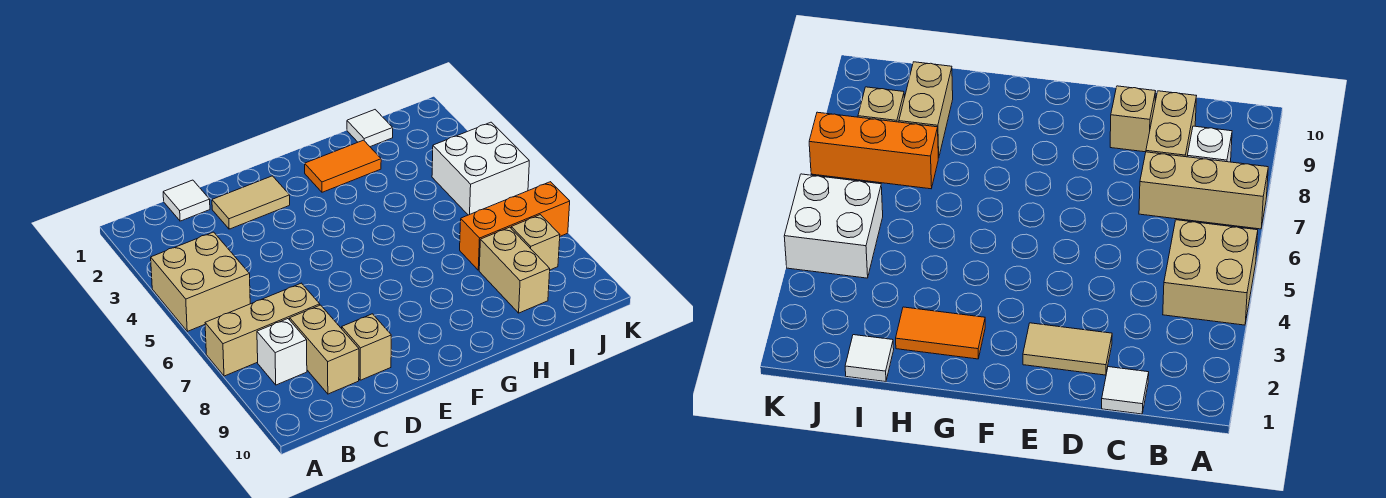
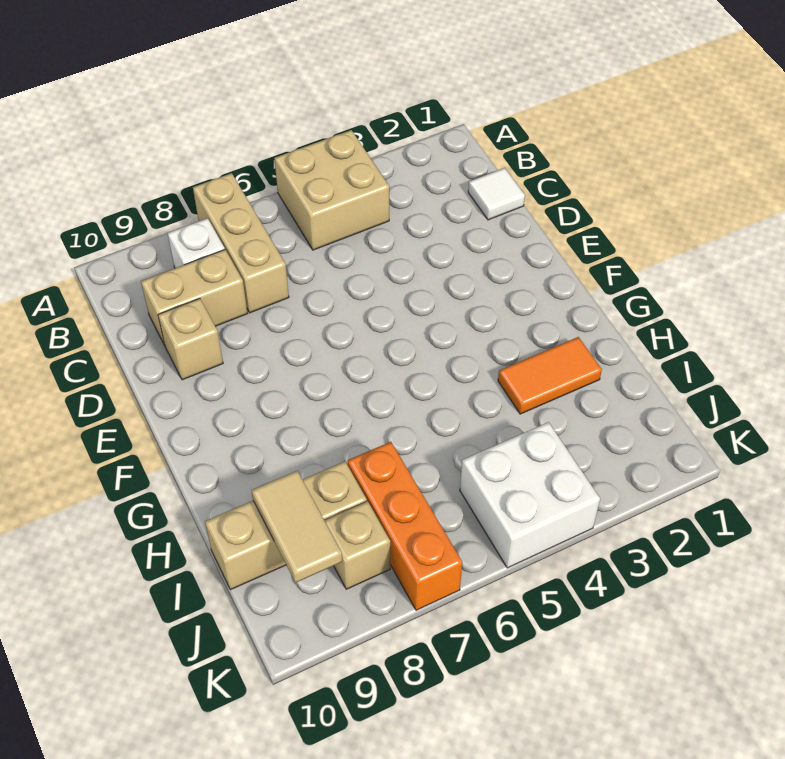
tan 1x2 tile [212,176,290,229] -> tan 1x2 tile moved to [252,471,342,583]
orange 1x2 tile [305,140,381,192] -> orange 1x2 tile turned to [498,337,602,414]
white 1x1 tile [347,110,393,147] -> none
tan 1x2 brick [479,227,550,313] -> tan 1x3 brick [205,461,367,590]

